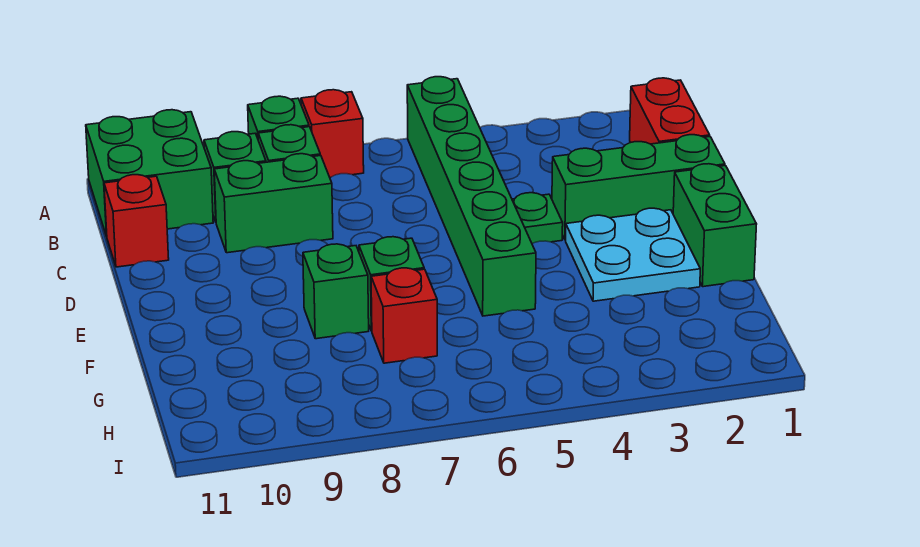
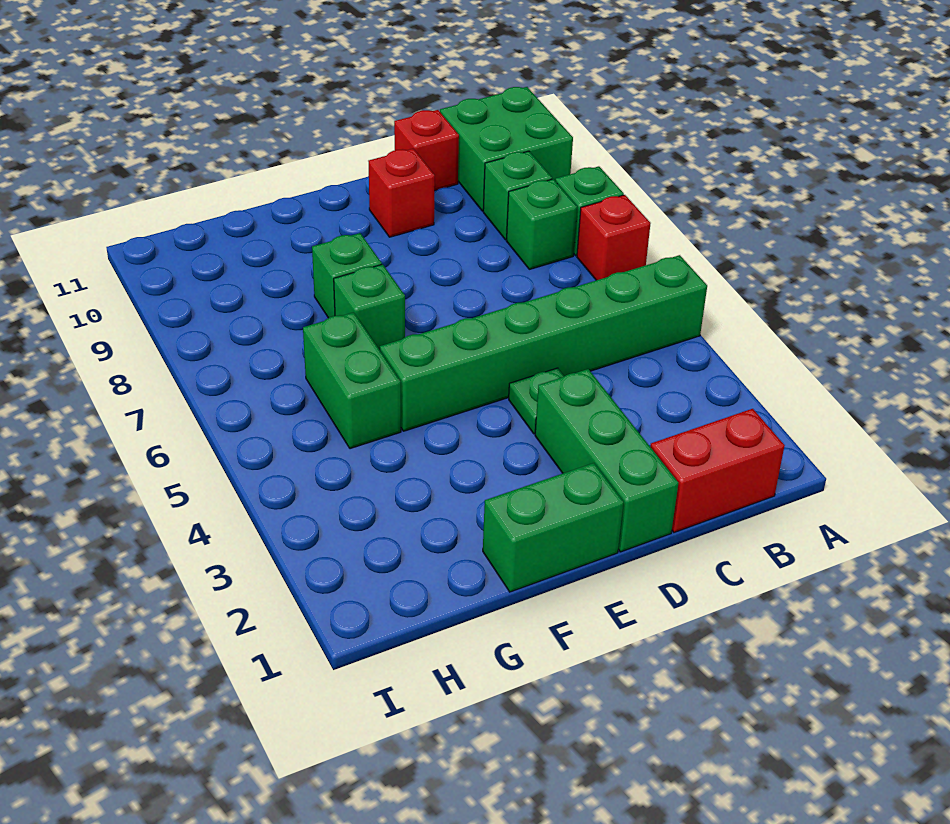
green 1x2 brick [214,154,333,253] -> green 1x2 brick moved to [303,312,401,449]
cyan 2x2 plate [566,208,700,301] -> none
red 1x1 brick [371,268,437,363] -> red 1x1 brick moved to [368,149,435,237]

